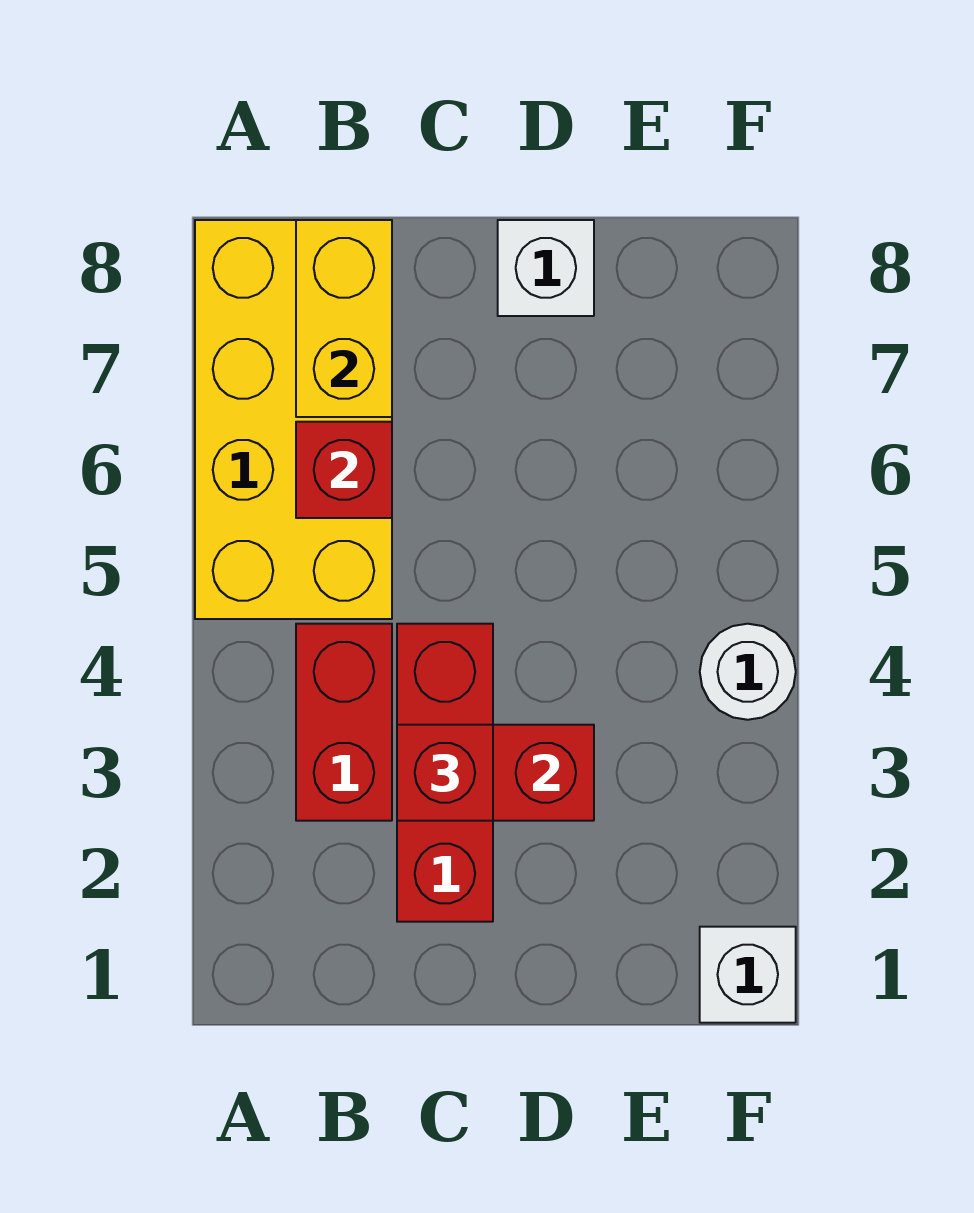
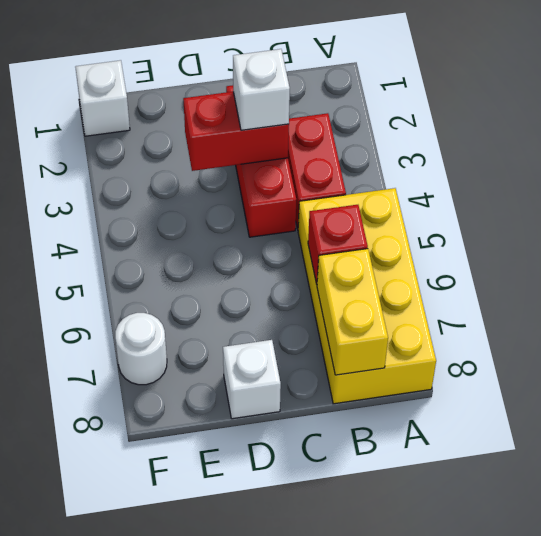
red 1x1 brick [397,725,493,821] -> white 1x1 brick [233,49,290,130]
white 1x1 round brick [700,624,796,720] -> white 1x1 round brick moved to [115,313,167,385]

